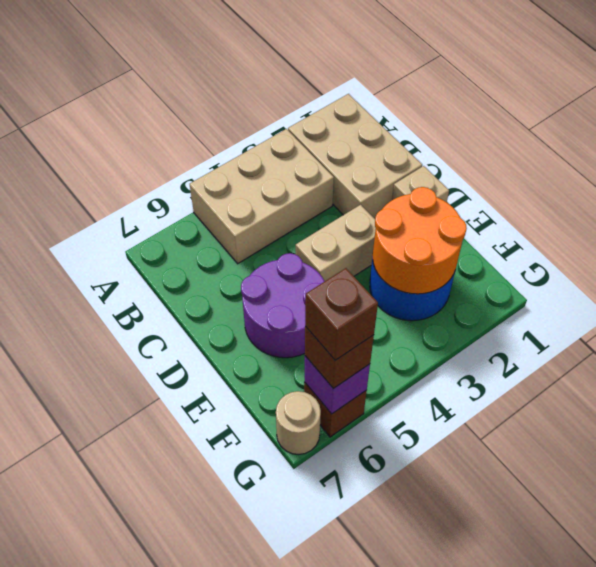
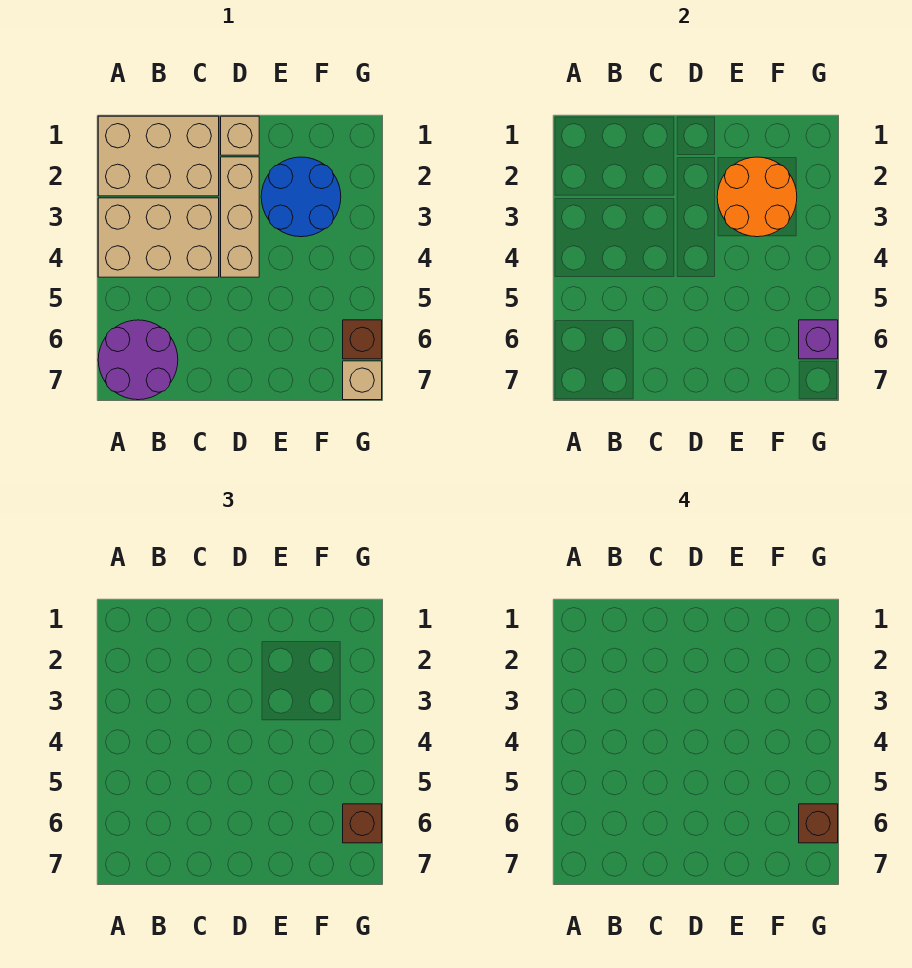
tan 2x3 brick [190,129,334,264] -> tan 2x3 brick turned to [98,198,219,277]
tan 1x2 brick [296,205,376,281] -> tan 1x3 brick [221,157,259,277]
purple 2x2 round brick [241,253,325,358] -> purple 2x2 round brick moved to [98,320,178,400]
tan 1x1 round brick [276,391,321,455] -> tan 1x1 brick [343,361,382,400]

